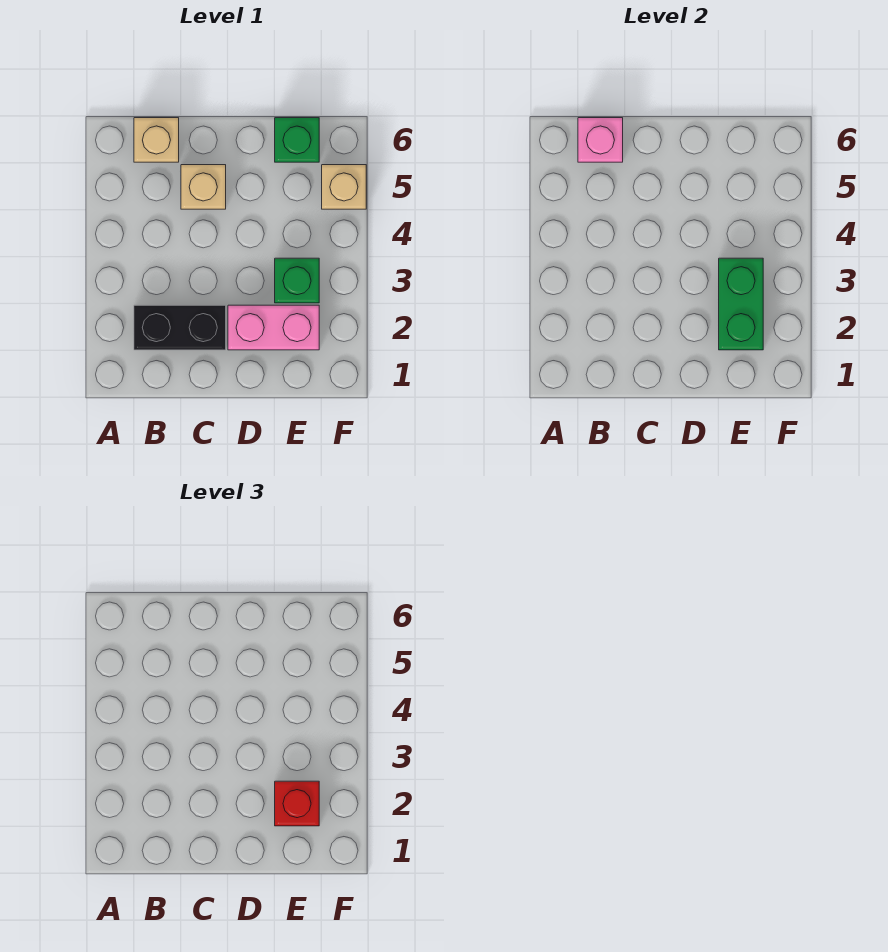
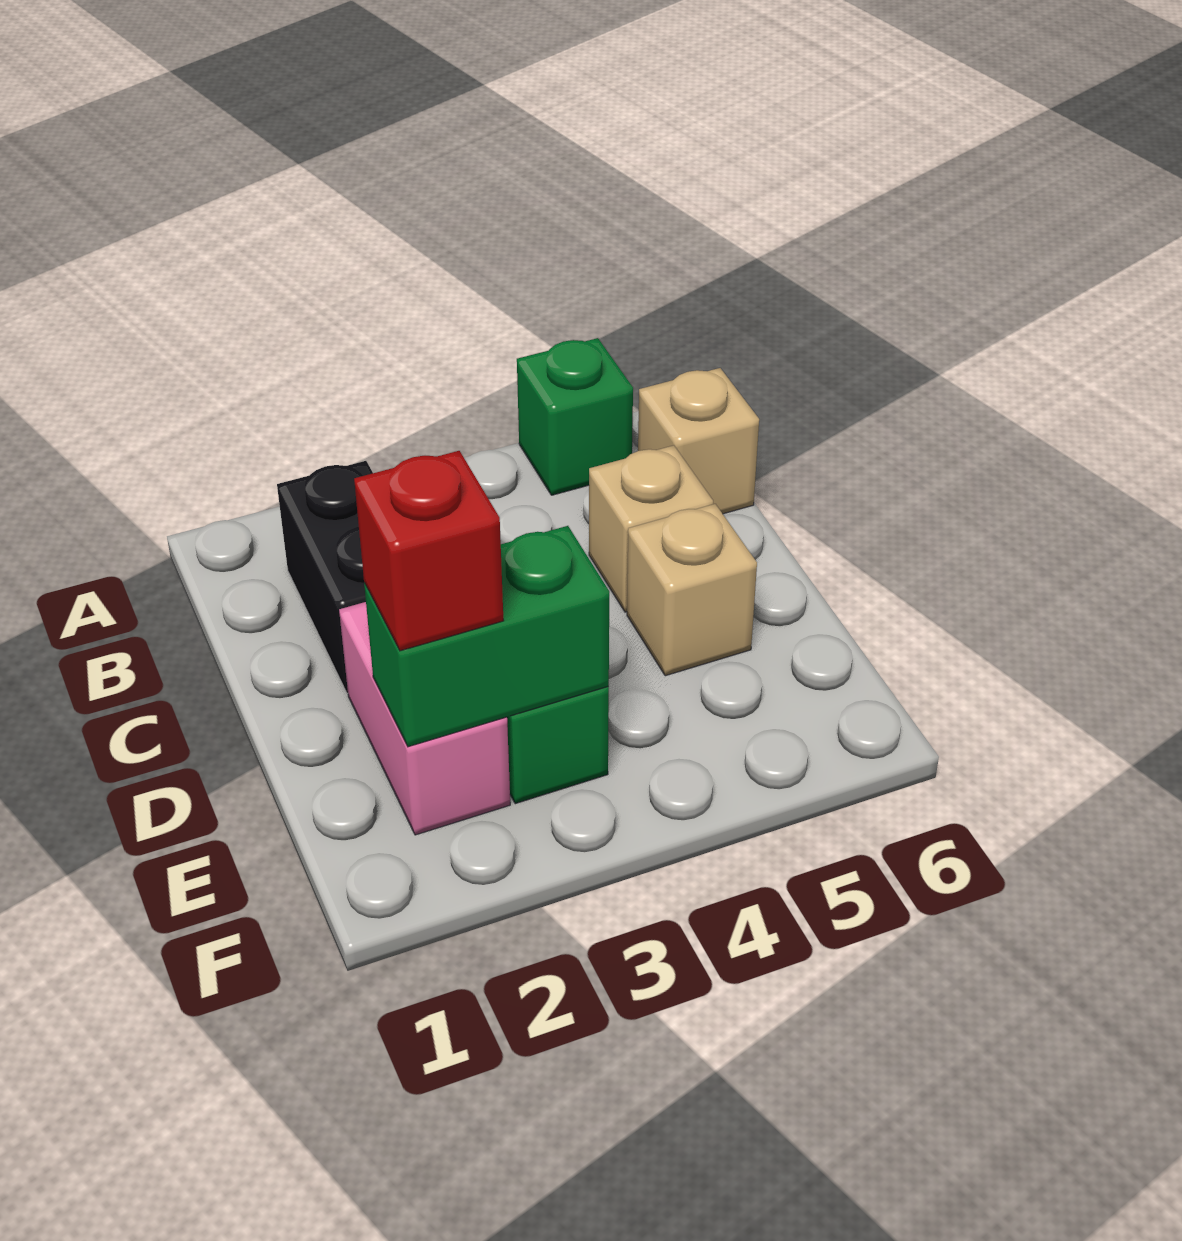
pink 1x1 brick [578,118,623,162] -> none
green 1x1 brick [275,118,319,162] -> green 1x1 brick moved to [517,338,633,495]
tan 1x1 brick [322,165,366,209] -> tan 1x1 brick moved to [627,504,757,676]

